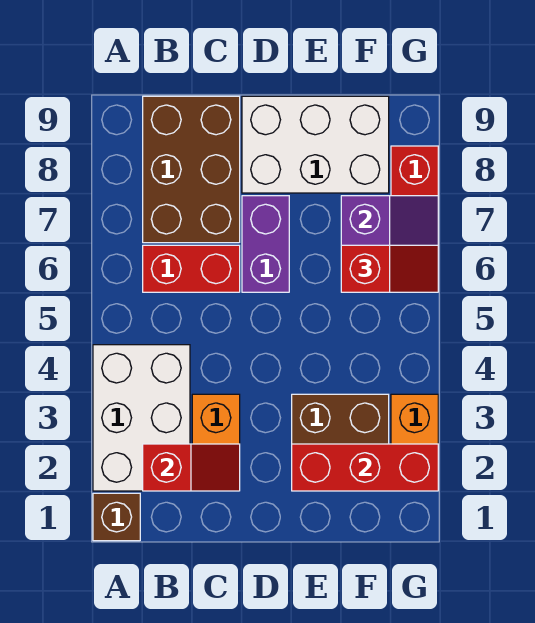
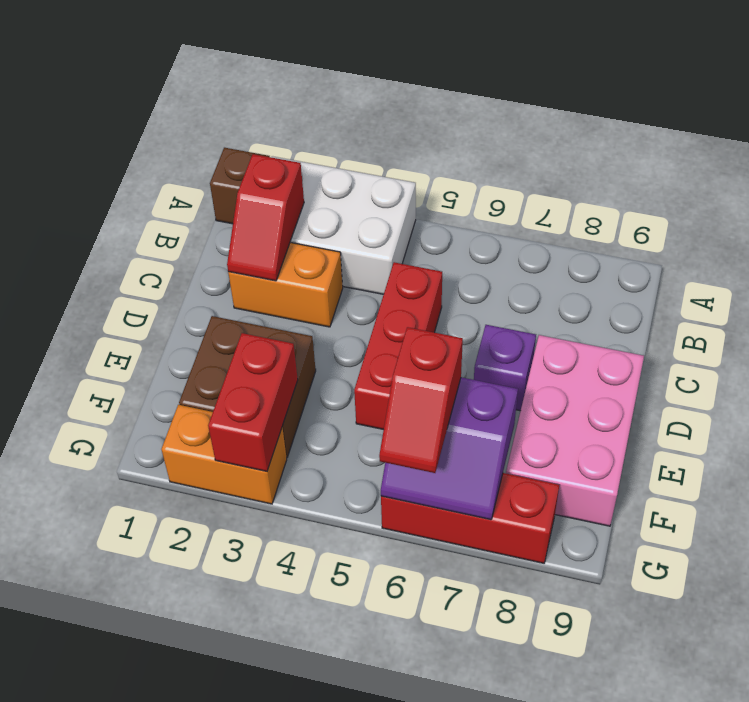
red 1x2 brick [143,245,240,292] -> red 1x2 brick moved to [208,333,298,471]
brown 2x3 brick [143,96,240,243] -> none
purple 1x2 brick [242,196,289,292] -> purple 1x1 brick [474,325,536,411]
white 2x3 brick [242,96,389,193] -> pink 2x3 brick [506,335,644,526]
red 1x3 brick [292,444,438,491] -> red 1x3 brick moved to [354,262,442,430]

